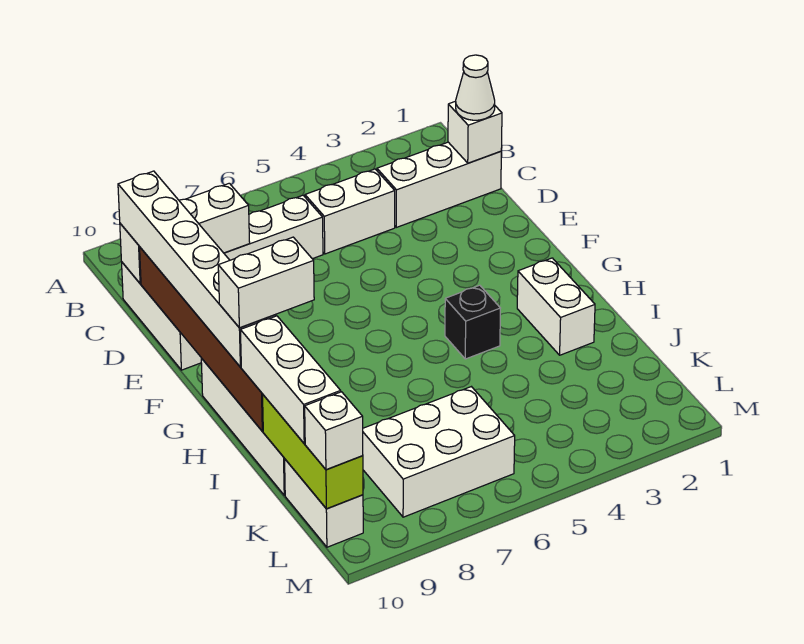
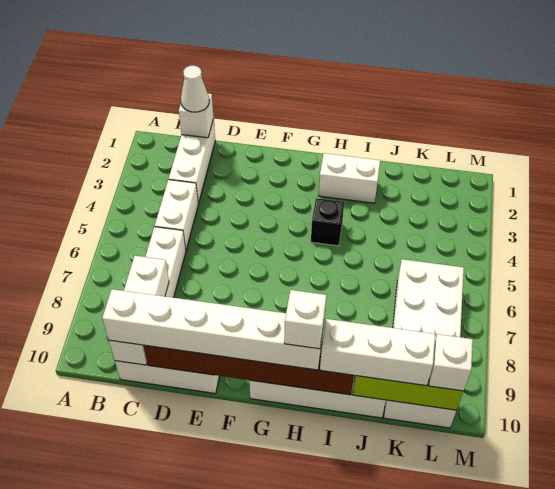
white 1x2 brick [218,237,314,328] -> white 1x1 brick [284,290,326,349]

